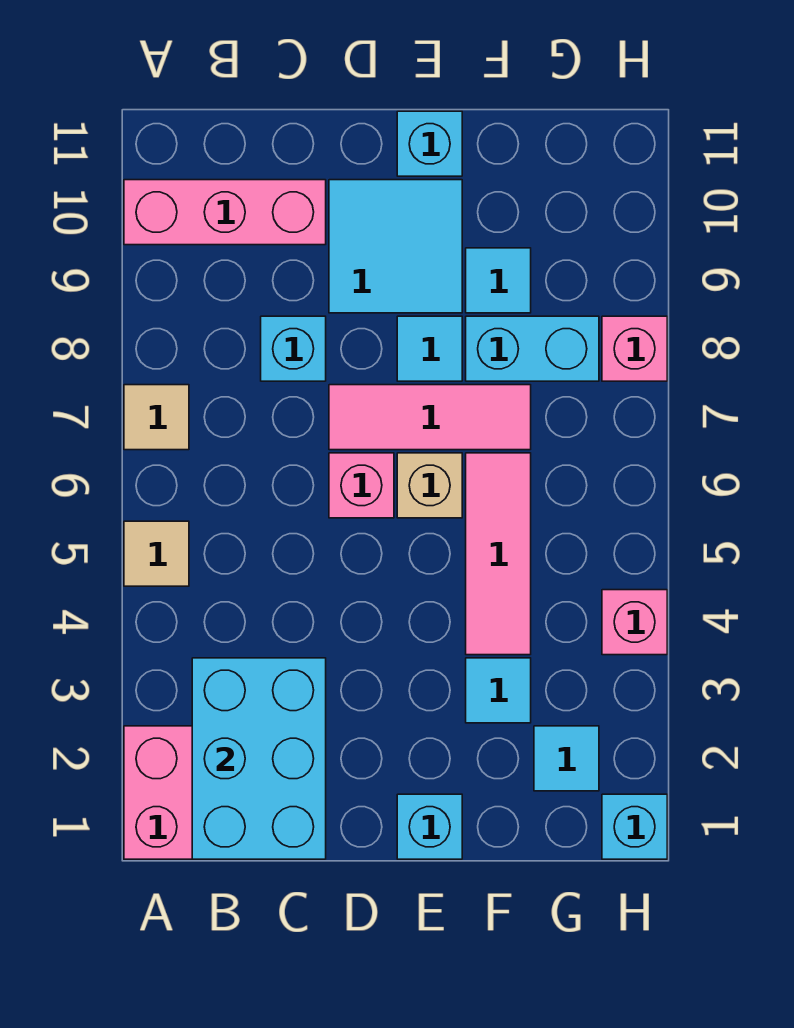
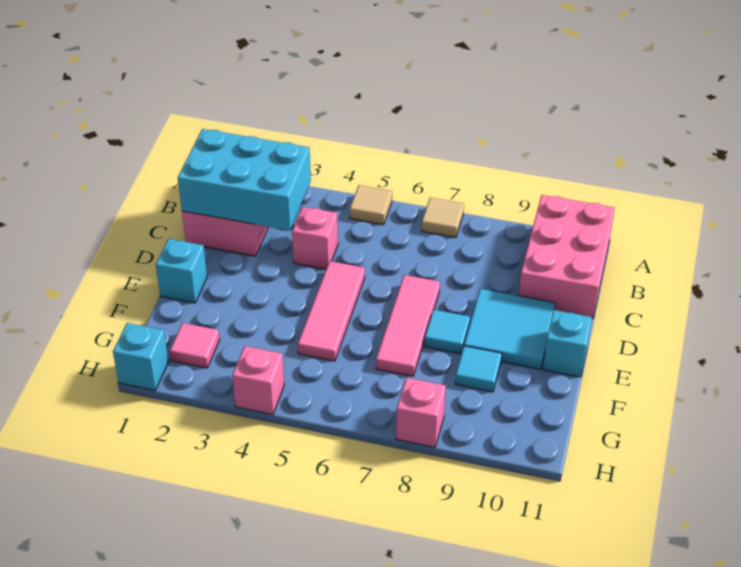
pink 1x3 brick [124,180,326,245] -> pink 2x3 brick [519,195,615,319]
cyan 1x1 brick [261,316,326,381] -> none
pink 1x1 brick [329,453,394,518] -> pink 1x1 brick moved to [292,207,338,269]
tan 1x1 brick [397,453,462,518] -> none
cyan 1x1 tile [466,658,531,723] -> none
pink 1x3 tile [466,453,531,655] -> pink 1x3 tile turned to [298,261,365,361]
cyan 1x2 brick [466,316,599,381] -> none
cyan 1x1 tile [534,726,599,791] -> pink 1x1 tile [170,323,219,368]

